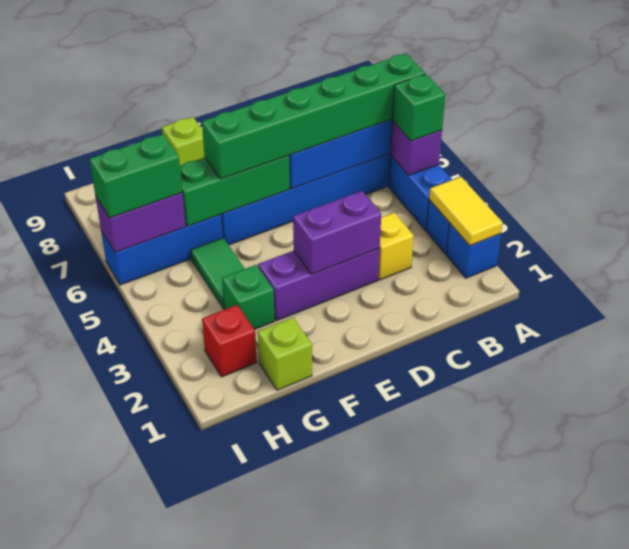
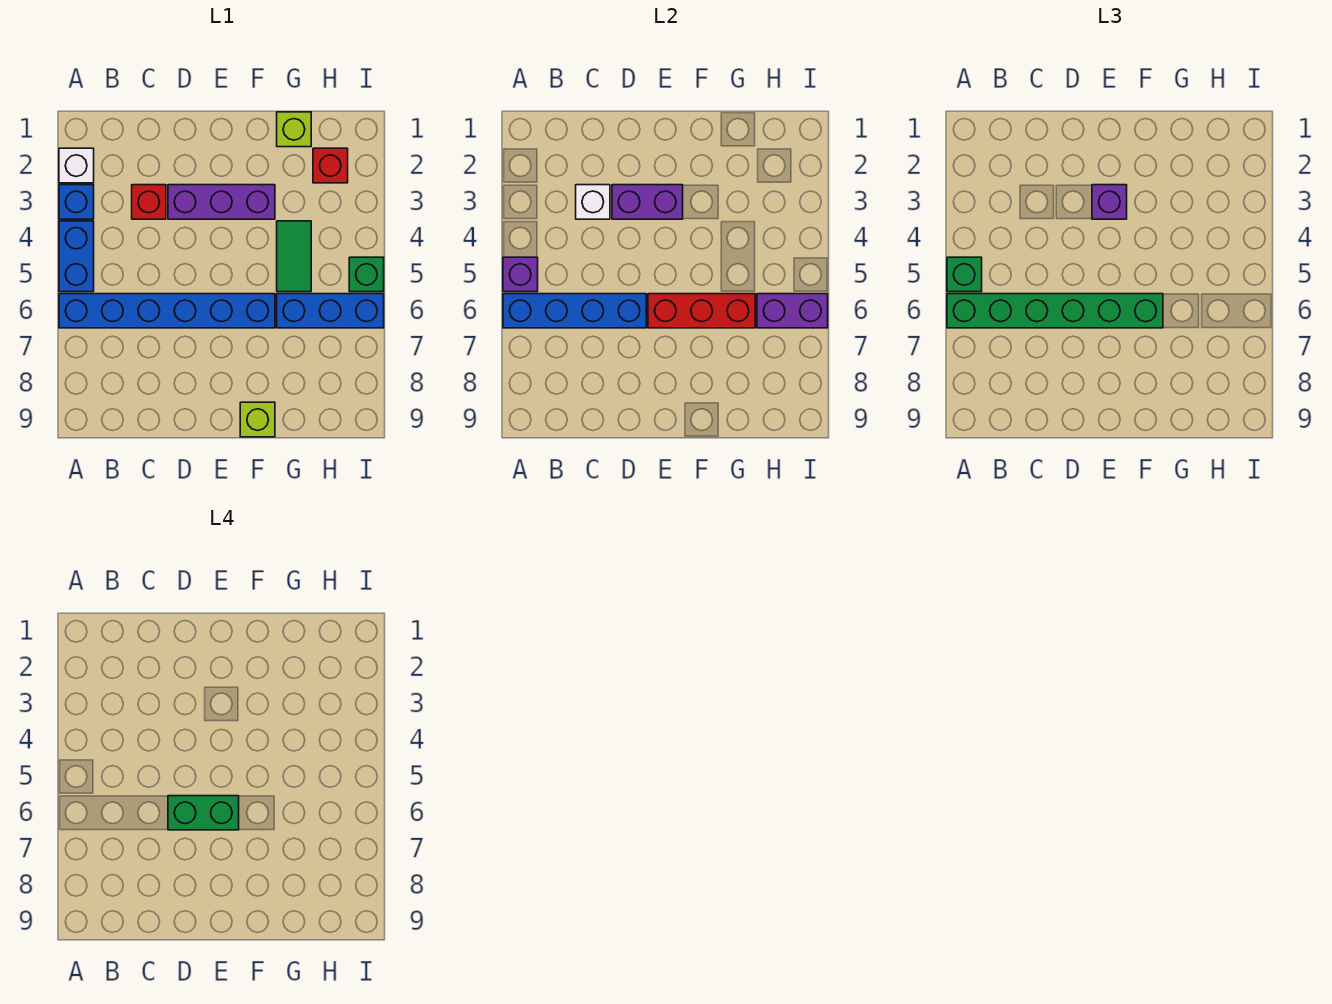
blue 1x1 brick [446,223,501,278] -> white 1x1 brick [59,148,94,183]
yellow 1x2 tile [429,177,503,246] -> none
yellow 1x1 brick [378,213,414,280] -> red 1x1 brick [132,185,166,219]
none -> white 1x1 brick [576,185,610,219]
none -> purple 1x1 brick [1092,185,1127,219]
green 1x3 brick [180,155,290,226] -> red 1x3 brick [648,294,755,328]
green 1x1 brick [222,265,275,329] -> green 1x1 brick moved to [349,257,384,292]
green 1x2 brick [89,134,182,218] -> green 1x2 brick moved to [168,796,239,830]

